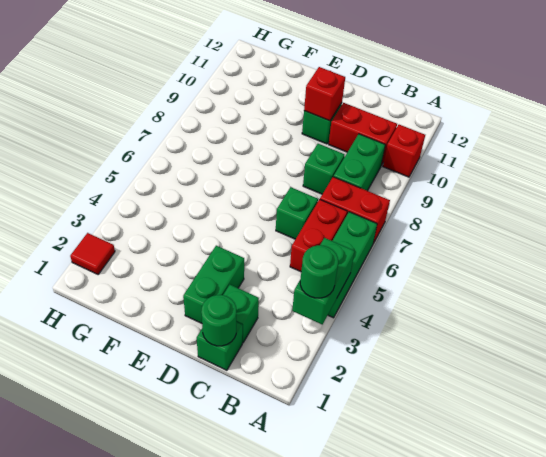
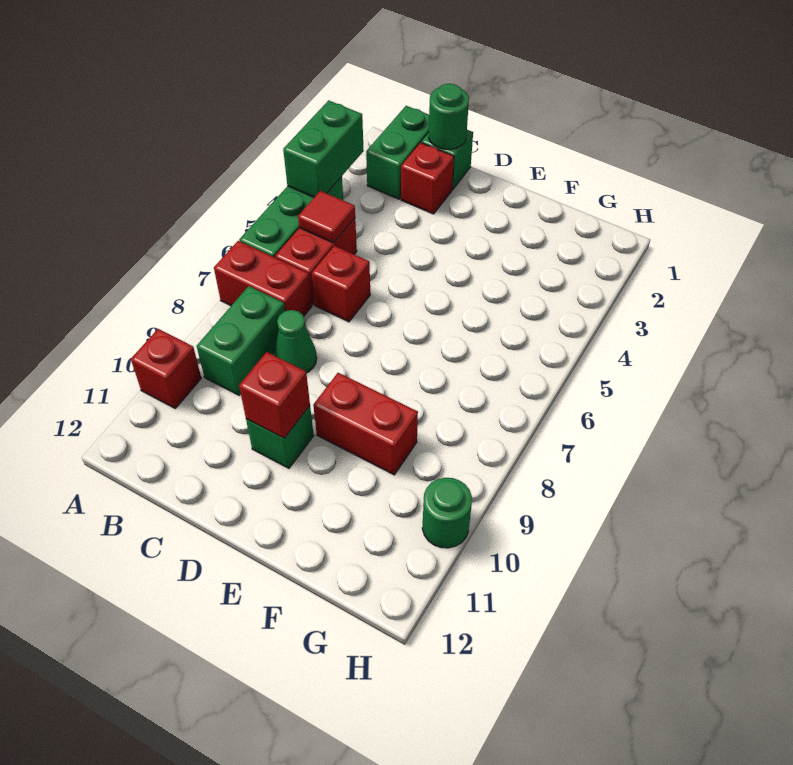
green 1x1 round brick [300,245,338,298] -> green 1x1 round brick moved to [422,478,472,548]
red 1x2 brick [329,103,397,166] -> red 1x2 brick moved to [313,373,418,475]
green 1x1 brick [223,285,259,343] -> red 1x1 brick [401,143,454,214]
green 1x1 brick [276,187,318,239] -> red 1x1 brick [312,246,370,322]
green 1x1 brick [303,144,345,194] -> green 1x1 cone [274,310,317,373]
green 1x2 brick [183,246,244,323] -> green 1x2 brick moved to [366,106,429,199]
red 1x1 tile [70,233,115,274] -> red 1x1 tile moved to [298,191,355,243]

